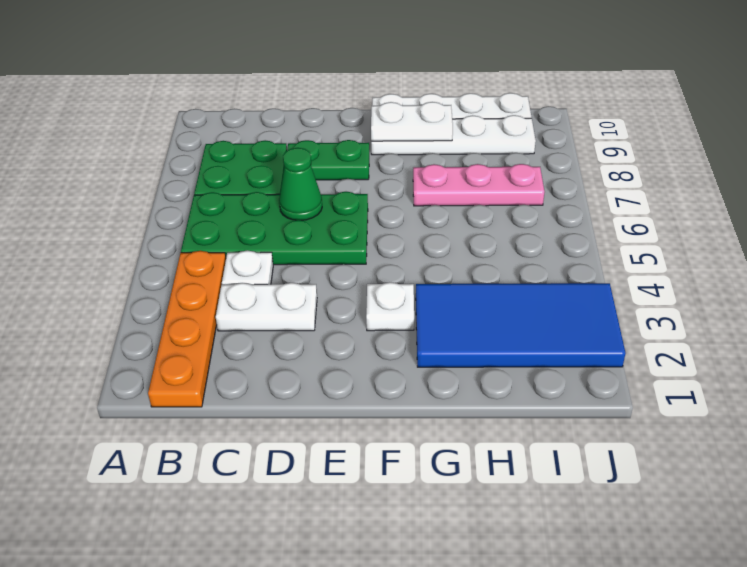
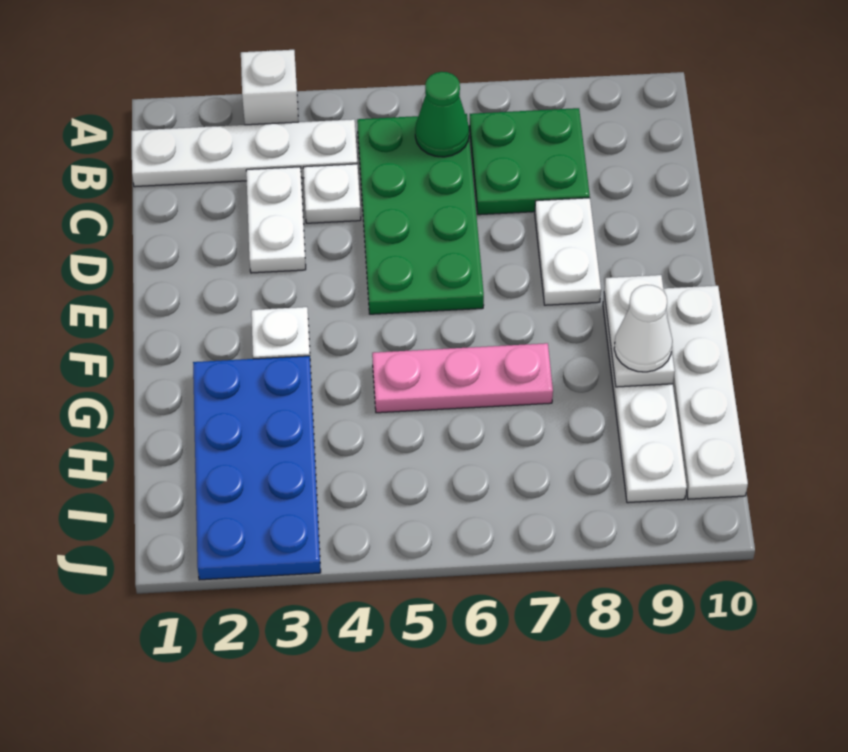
none -> white 1x1 brick [241,50,298,125]
orange 1x4 plate [148,251,226,407] -> white 1x4 plate [132,119,357,187]
green 1x1 cone [279,148,322,220] -> green 1x1 cone moved to [415,72,469,157]
green 1x2 plate [287,140,369,180] -> white 1x2 plate [535,198,601,305]
blue 2x4 tile [416,283,626,367] -> blue 2x4 plate [193,356,321,580]
pink 1x3 plate [413,164,544,206] -> pink 1x3 plate turned to [372,343,553,413]
none -> white 1x1 cone [614,285,672,372]

